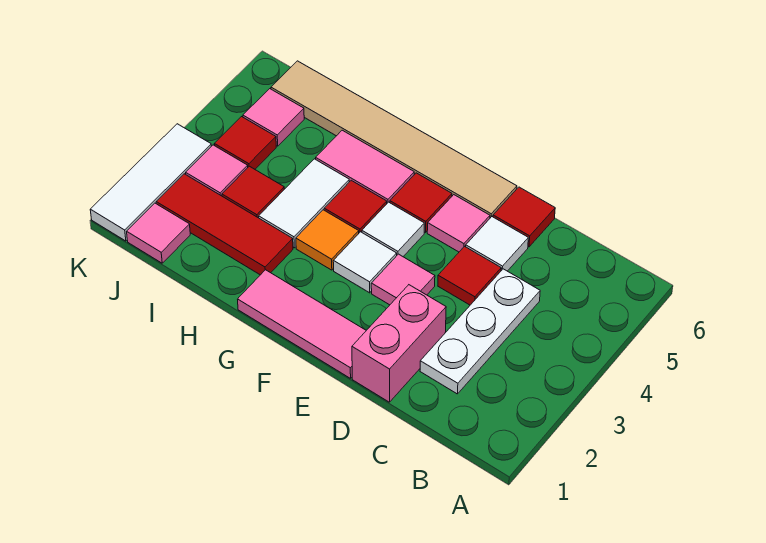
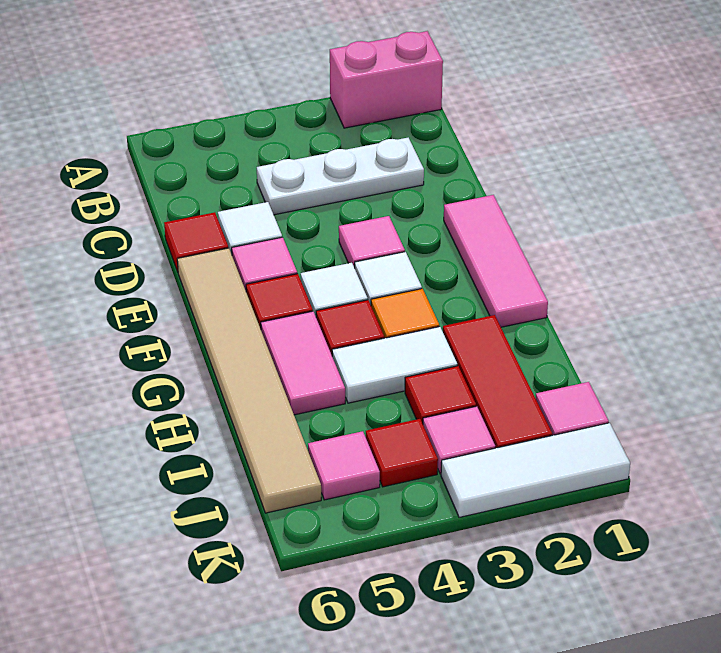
pink 1x2 brick [352,285,446,402] -> pink 1x2 brick moved to [330,31,443,128]
red 1x1 tile [438,246,501,305] -> none

